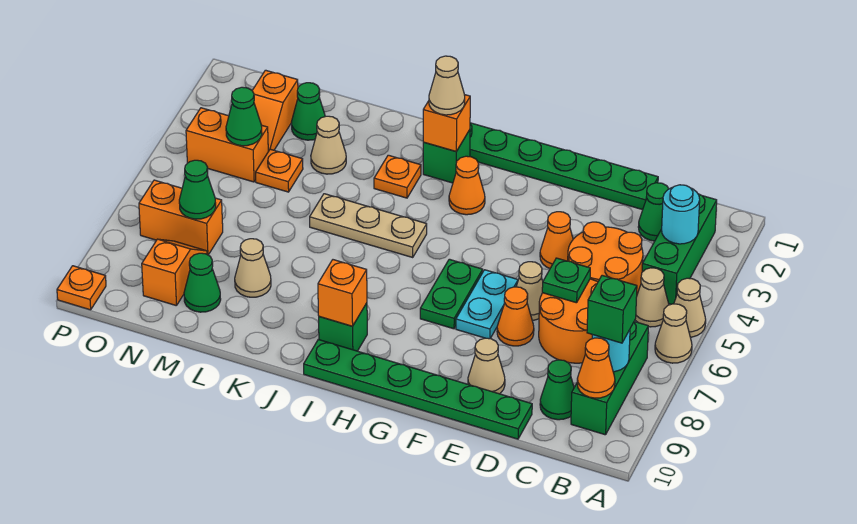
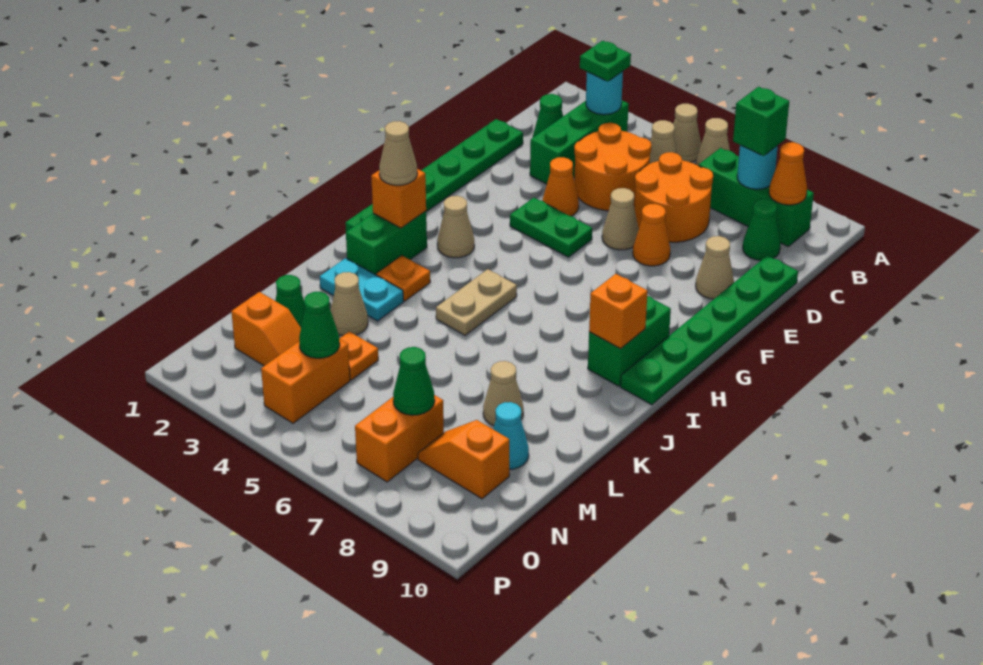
green 1x3 brick [642,194,717,304] -> green 1x3 brick turned to [530,101,629,184]
green 1x1 plate [542,258,590,303] -> green 1x1 plate moved to [580,41,631,81]
cyan 1x2 plate [456,270,518,339] -> cyan 1x2 plate moved to [320,258,403,321]
green 1x2 plate [420,259,483,329] -> green 1x2 plate moved to [510,198,592,257]
orange 1x1 cone [449,156,485,215] -> tan 1x1 cone [437,196,474,258]
green 1x1 brick [423,130,470,183] -> green 1x2 brick [346,211,427,275]
tan 1x3 plate [310,194,427,257] -> tan 1x2 plate [436,269,517,335]
green 1x1 brick [319,303,367,351] -> green 1x2 brick [588,296,671,386]
green 1x1 cone [184,253,221,312] -> cyan 1x1 cone [493,402,529,469]
orange 1x1 plate [57,266,106,310] -> none

